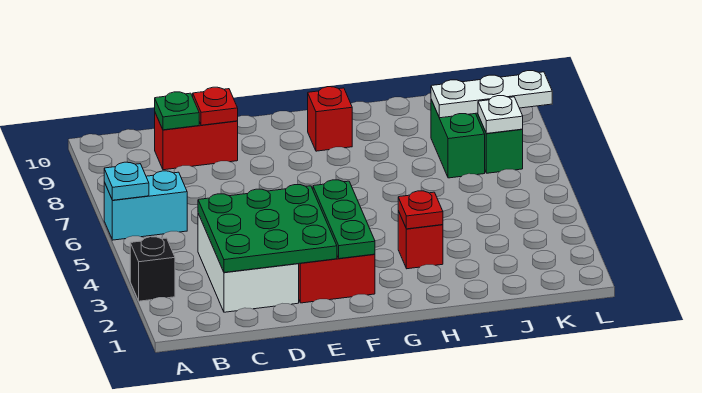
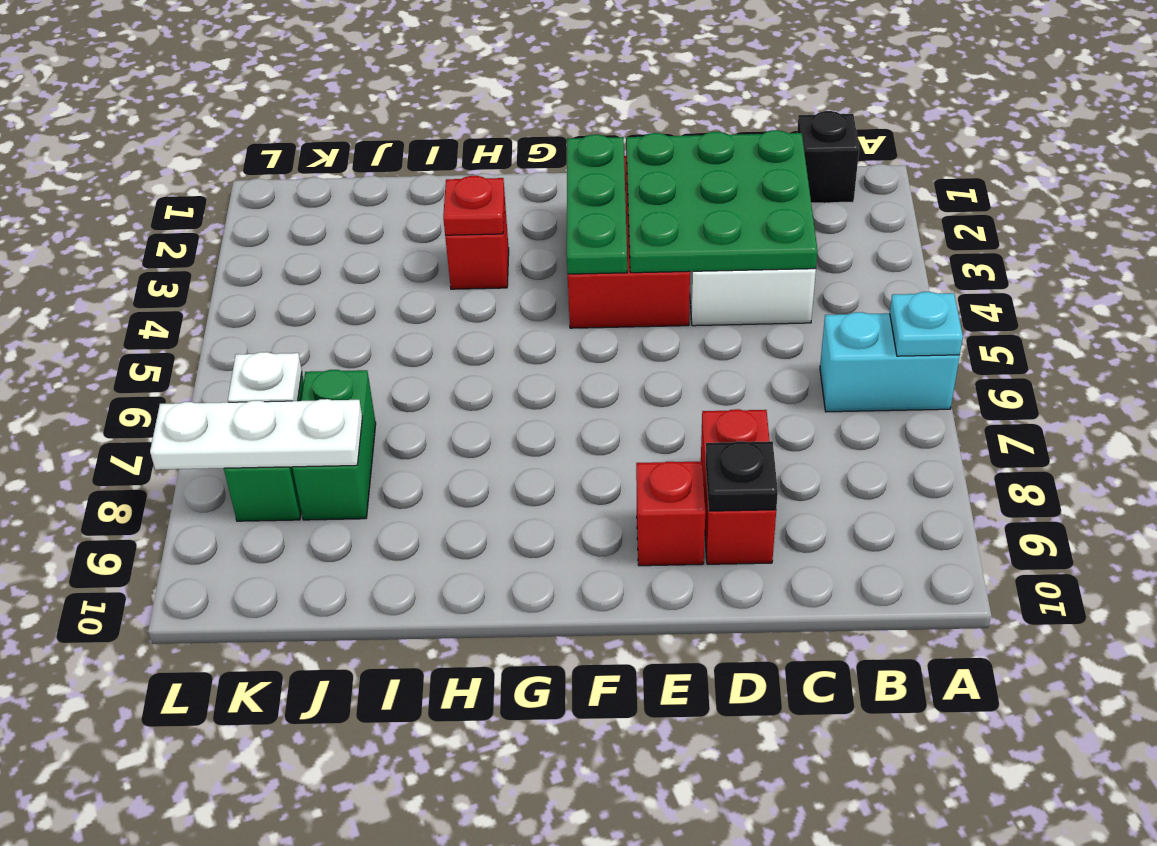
black 1x1 brick [130,237,175,301] -> black 1x1 brick moved to [797,111,859,203]
red 1x2 brick [155,113,238,170] -> red 1x2 brick turned to [701,409,776,564]
green 1x1 plate [155,92,199,130] -> none
red 1x1 plate [193,87,238,125] -> black 1x1 plate [706,441,778,511]
red 1x1 brick [308,87,352,151] -> red 1x1 brick moved to [636,461,705,566]

